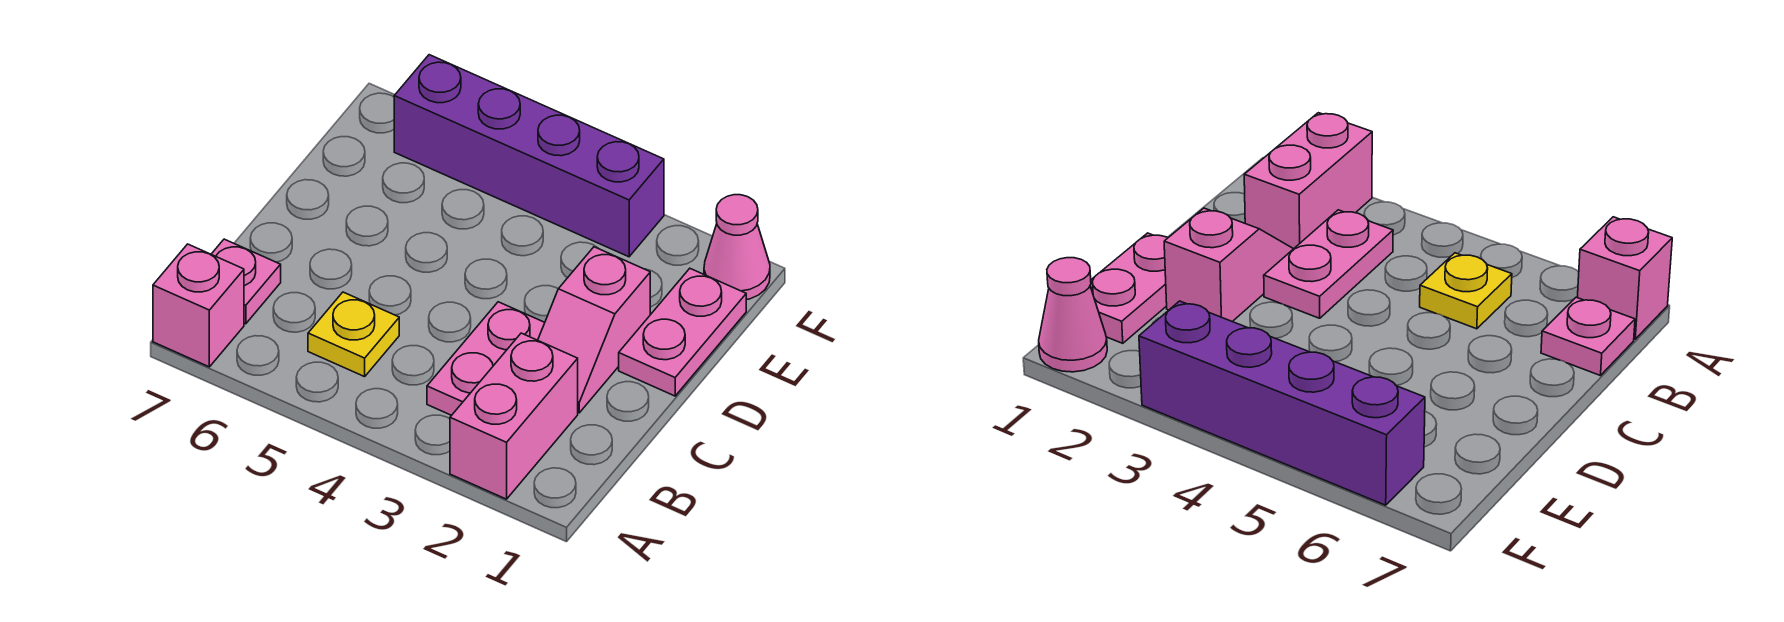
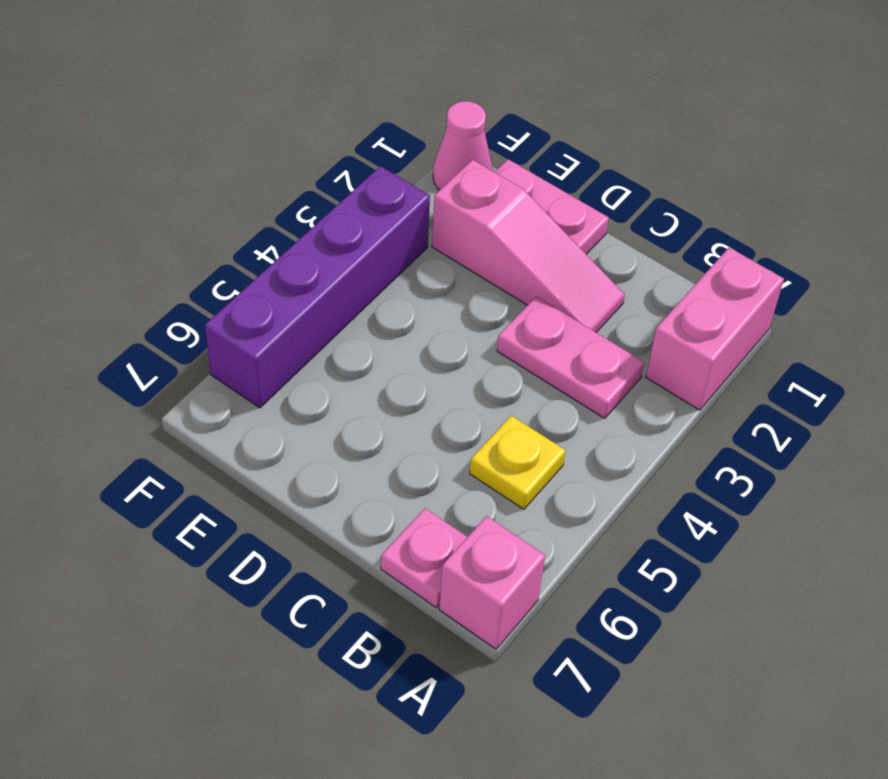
pink 1x2 brick [450,333,578,499] -> pink 1x2 brick turned to [646,247,784,410]
pink 1x2 slope [538,247,650,413] -> pink 1x3 slope [432,160,625,332]

